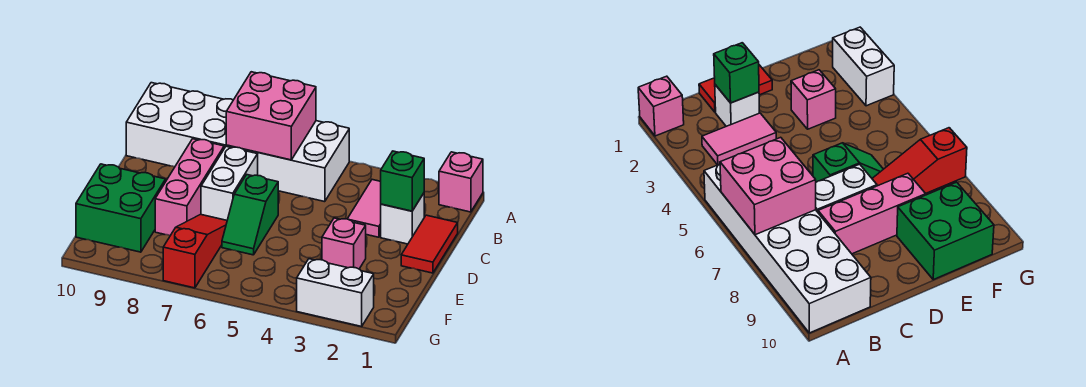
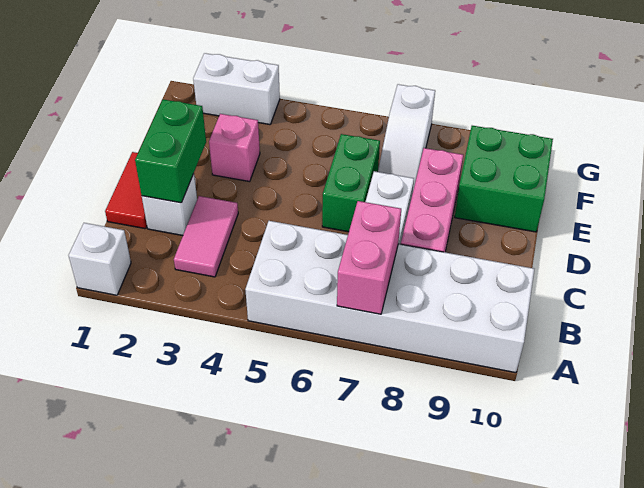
pink 1x1 brick [439,152,483,212] -> white 1x1 brick [69,223,131,295]
pink 2x2 brick [226,72,316,160] -> pink 1x2 brick [337,201,401,314]
green 1x1 brick [381,151,424,211] -> green 1x2 brick [135,99,206,203]
green 1x2 slope [222,175,278,255] -> green 1x2 brick [322,134,380,232]
red 1x3 slope [163,214,227,288] -> white 1x3 slope [378,84,435,190]

